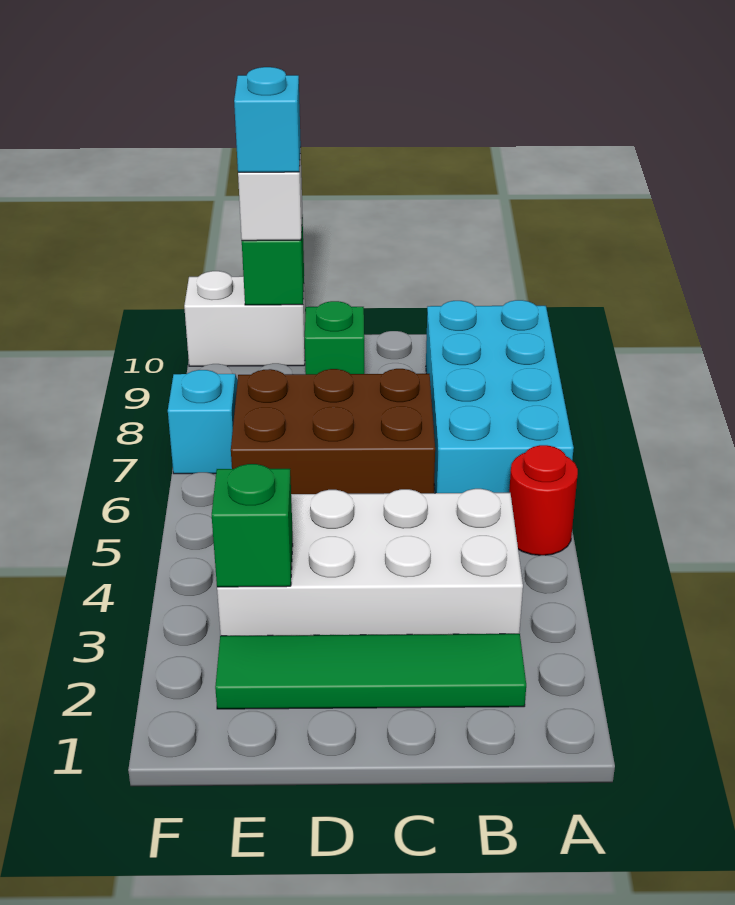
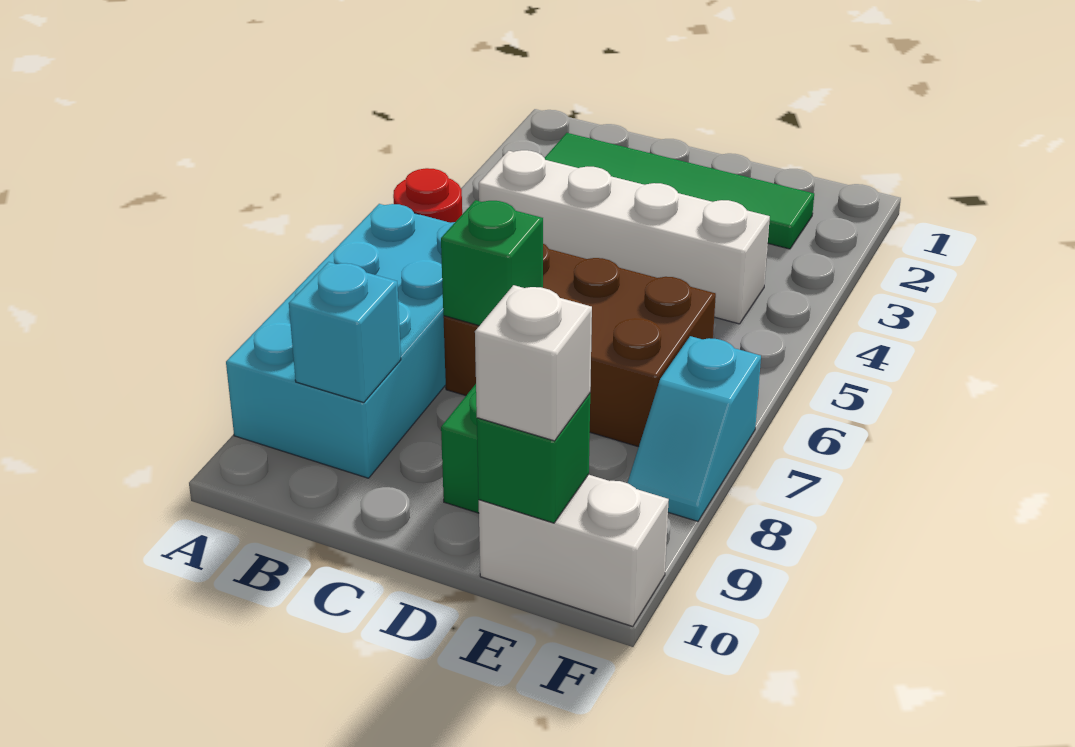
white 2x4 brick [217,489,523,636] -> white 1x4 brick [479,150,770,324]
green 1x1 brick [212,464,293,587] -> green 1x1 brick moved to [441,200,543,326]
cyan 1x1 brick [234,67,301,172] -> cyan 1x1 brick moved to [289,262,401,403]

